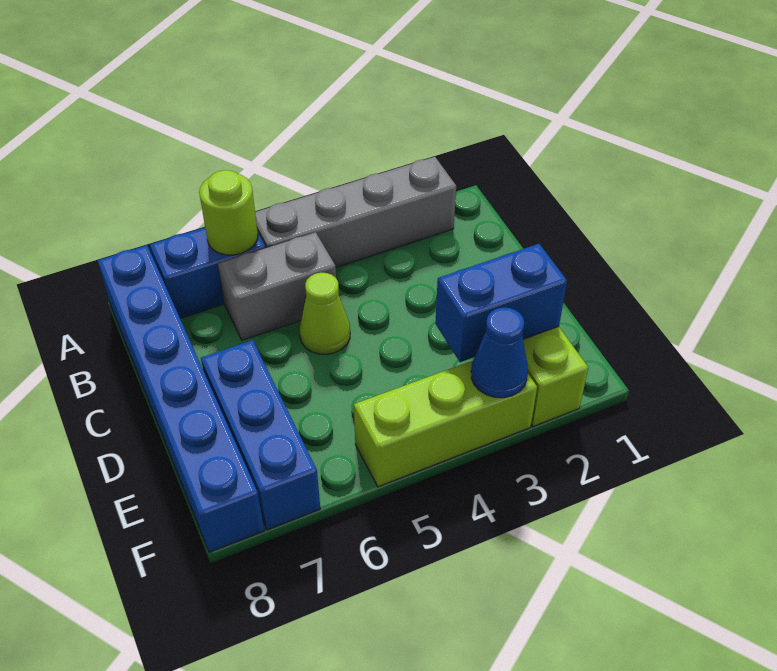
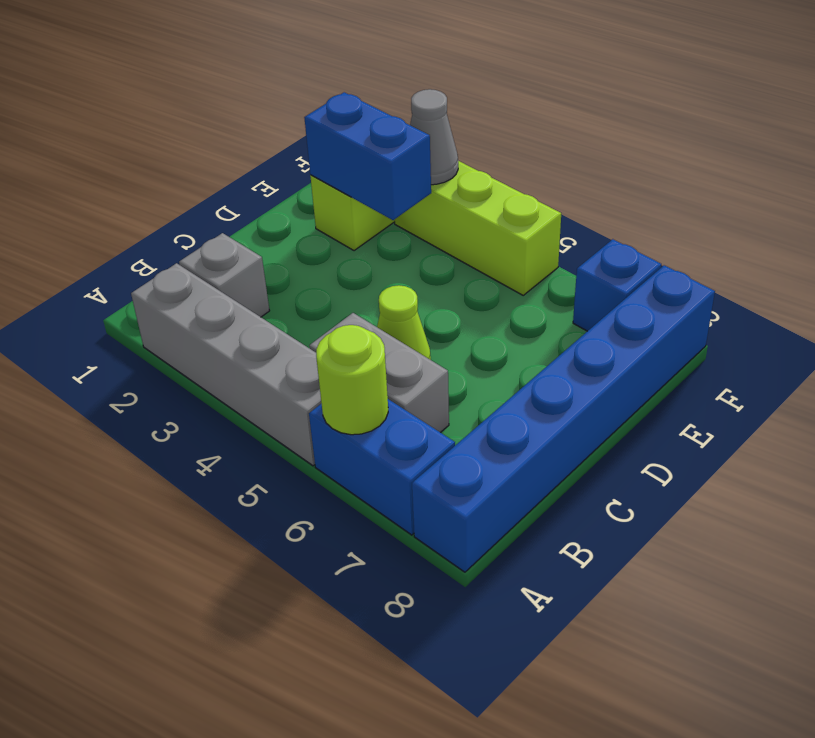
none -> grey 1x1 brick [179,233,270,317]
blue 1x3 brick [201,340,320,530] -> blue 1x1 brick [573,239,661,331]
blue 1x1 cone [471,308,528,398] -> grey 1x1 cone [410,89,458,185]

